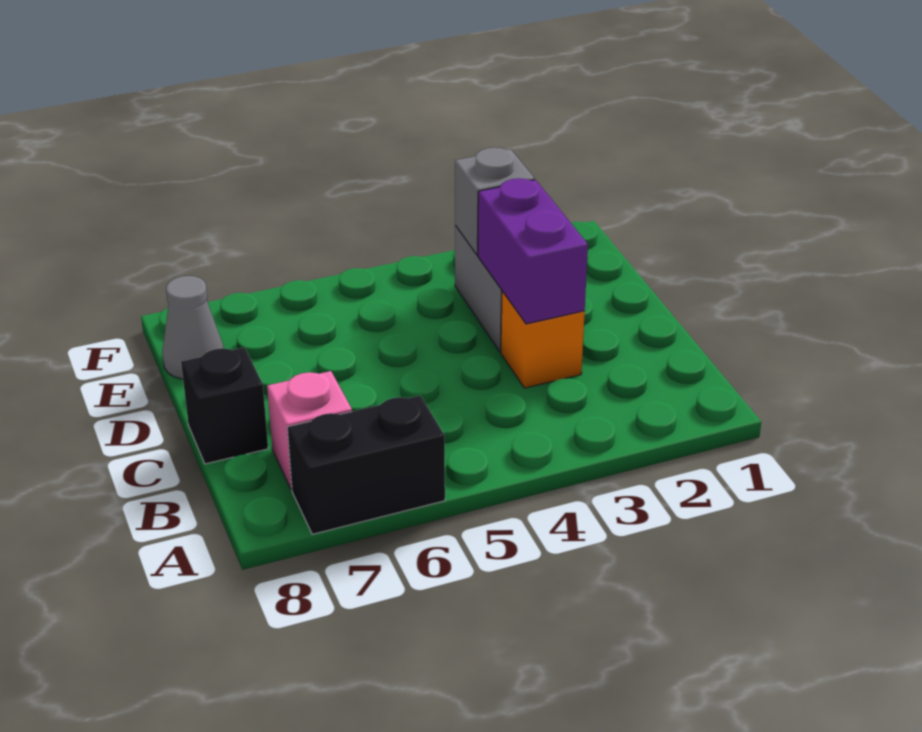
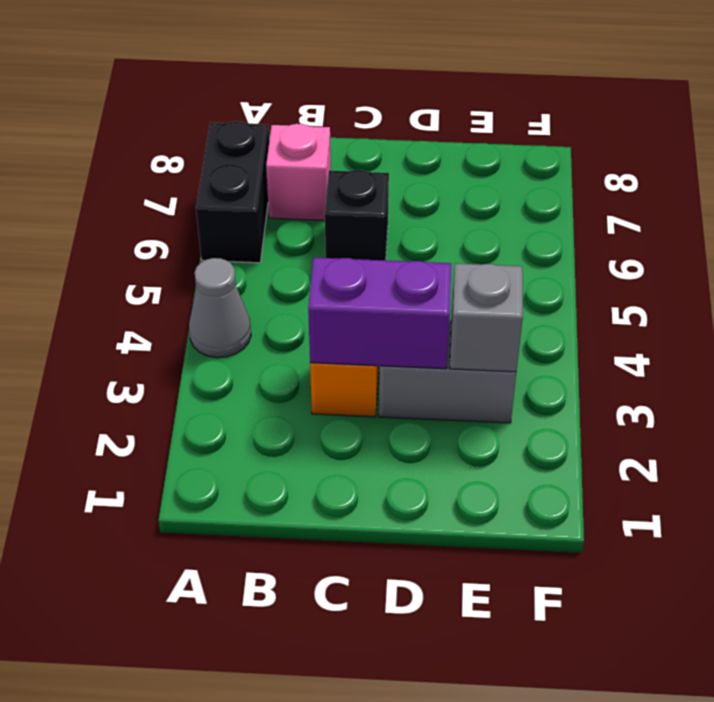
black 1x1 brick [181,347,268,464] -> black 1x1 brick moved to [325,170,389,260]
grey 1x1 cone [162,276,224,379] -> grey 1x1 cone moved to [189,258,251,358]

